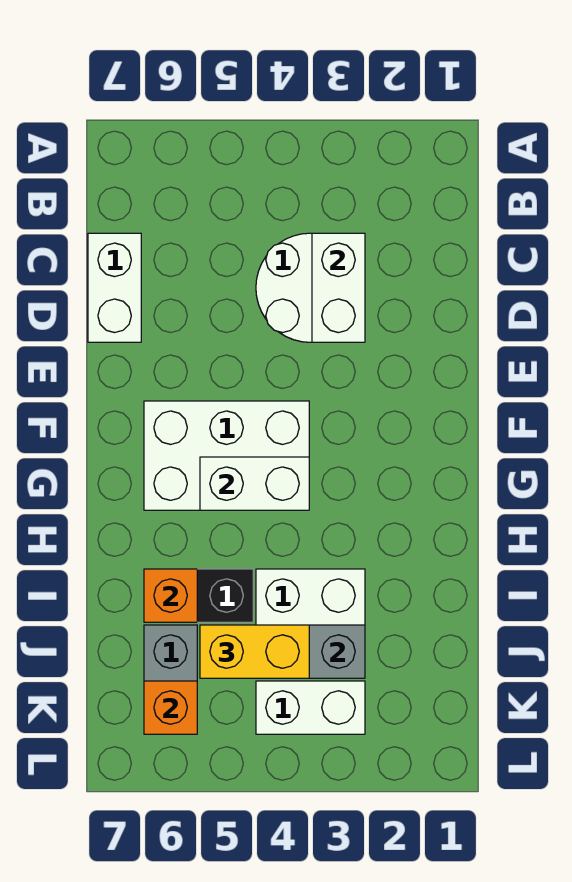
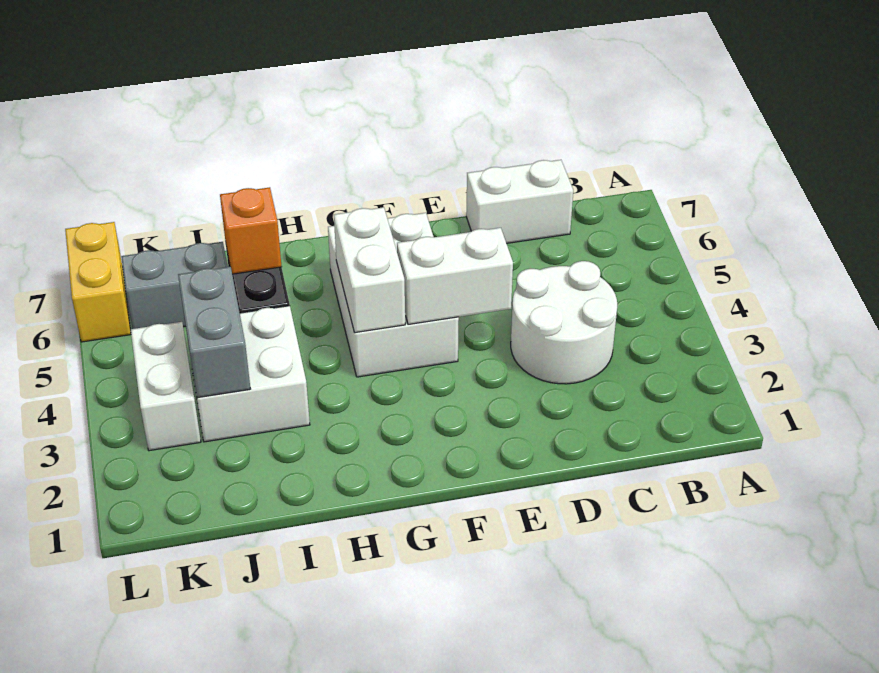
white 1x2 brick [312,233,365,342] -> white 1x2 brick moved to [397,228,513,324]
yellow 1x2 brick [200,625,309,678] -> yellow 1x2 brick moved to [65,222,131,342]
orange 1x1 brick [144,681,197,734] -> none

